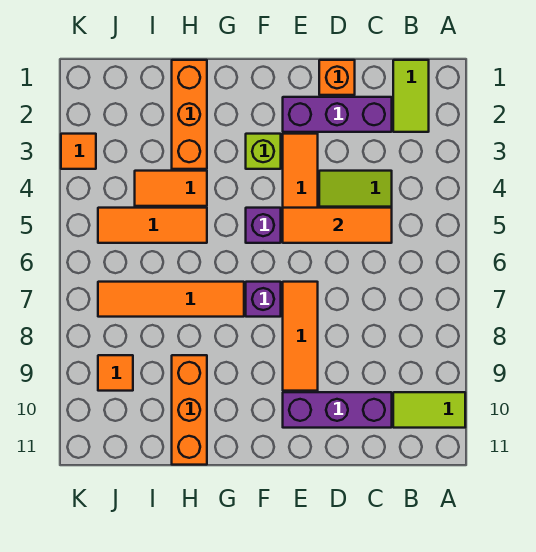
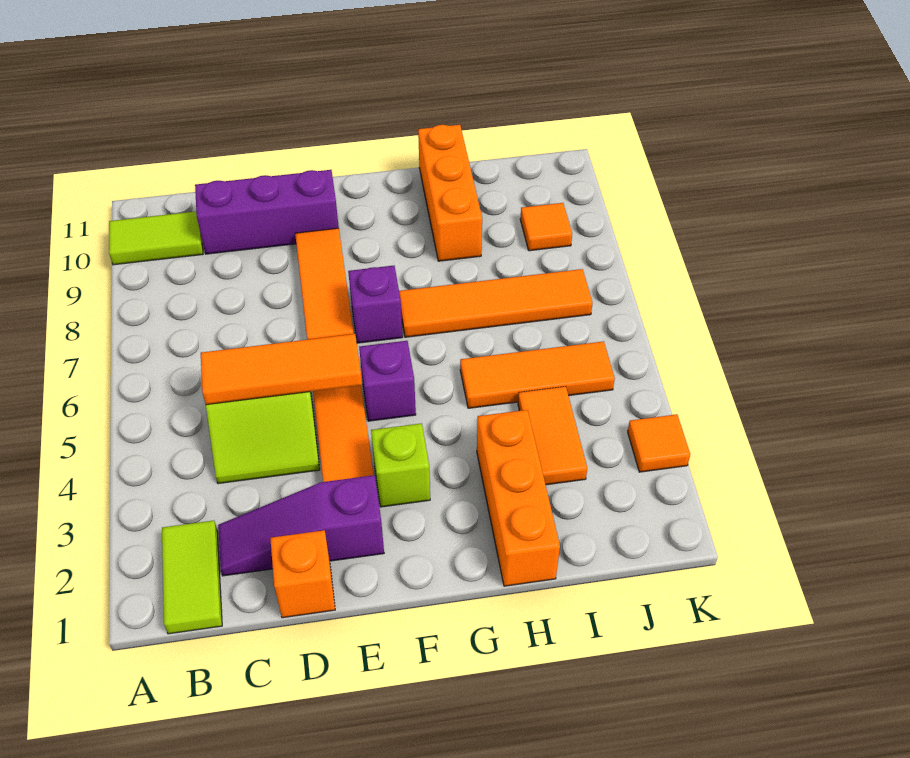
purple 1x3 brick [283,97,392,132] -> purple 1x3 slope [218,475,384,576]
orange 1x2 tile [135,171,207,206] -> orange 1x2 tile turned to [518,387,587,485]

